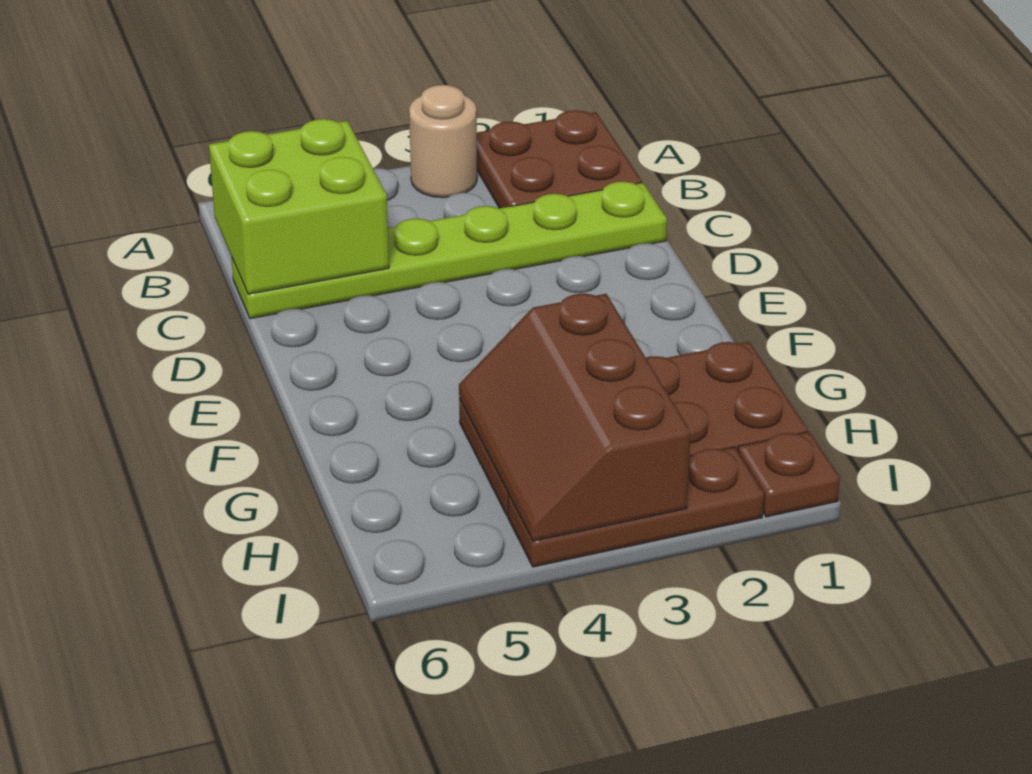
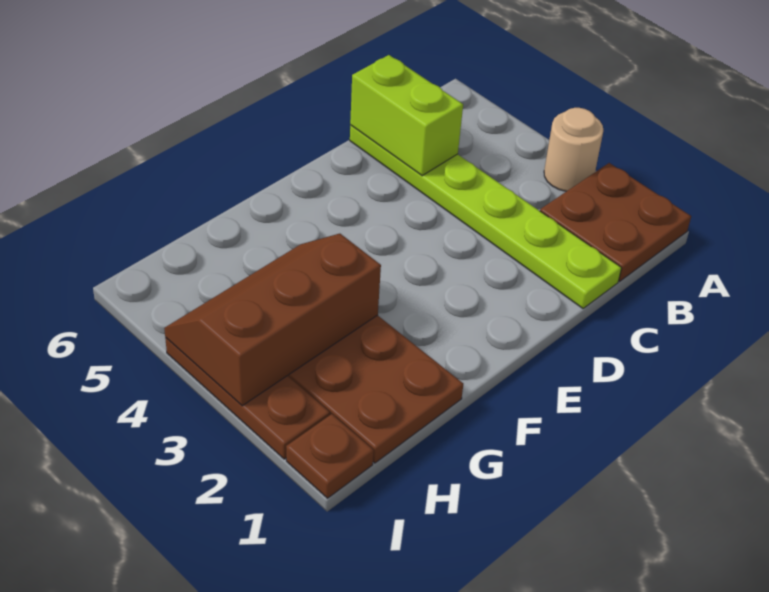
lime 2x2 brick [209,119,389,294] -> lime 1x2 brick [350,55,463,176]

